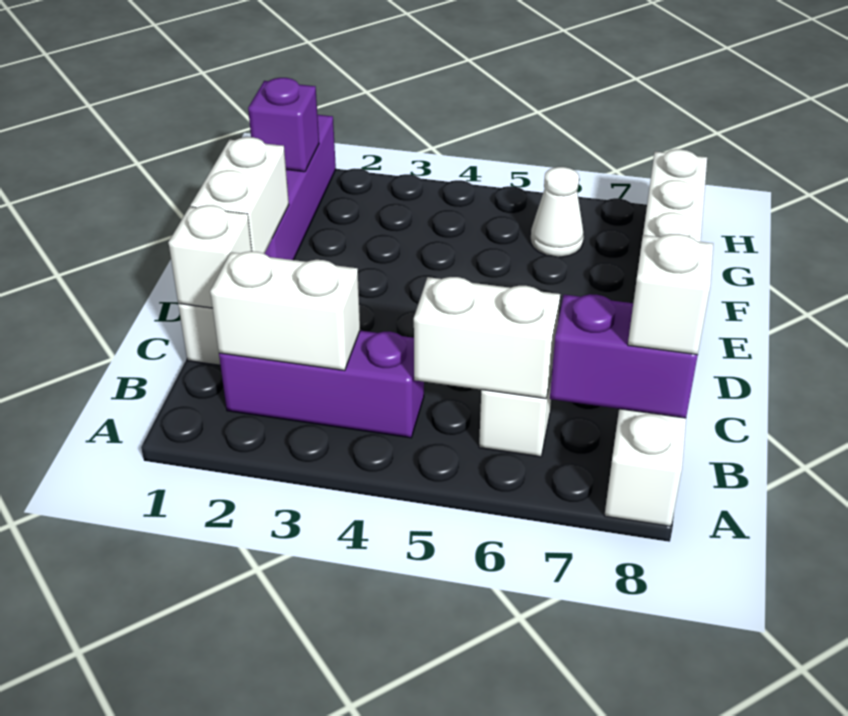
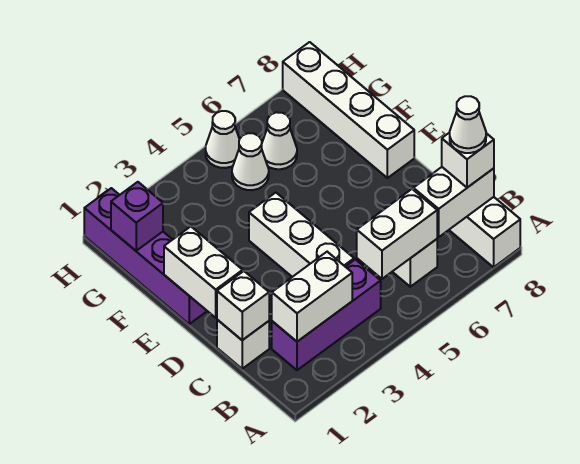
purple 1x2 brick [550,294,698,418] -> white 1x2 brick [413,167,494,237]
none -> white 1x1 cone [450,96,486,153]
none -> white 1x3 brick [249,193,354,277]
none -> white 1x1 cone [232,133,269,190]
none -> white 1x1 cone [206,111,239,168]

